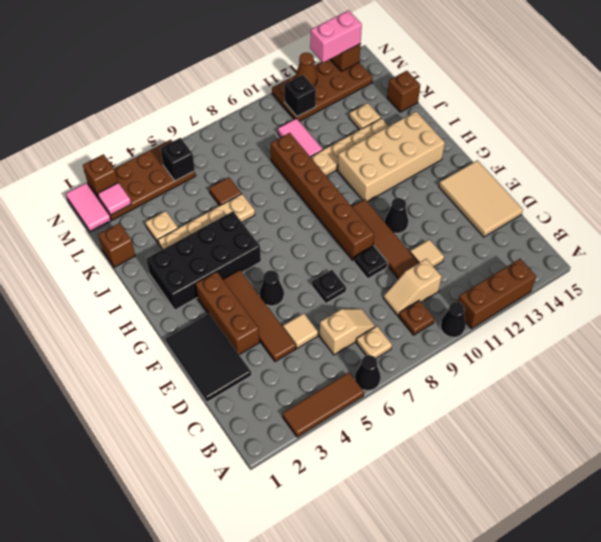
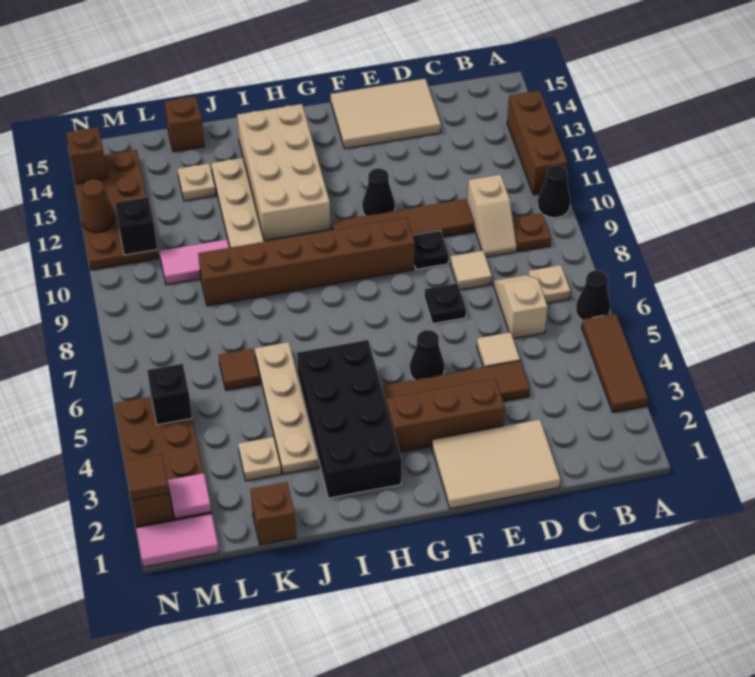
black 2x3 tile [165,313,251,402] -> tan 2x3 tile [432,420,560,508]
tan 1x1 tile [410,240,444,267] -> tan 1x1 tile moved to [450,251,492,290]
none -> brown 1x1 tile [124,454,169,500]
pink 1x2 brick [310,10,362,63] -> none

